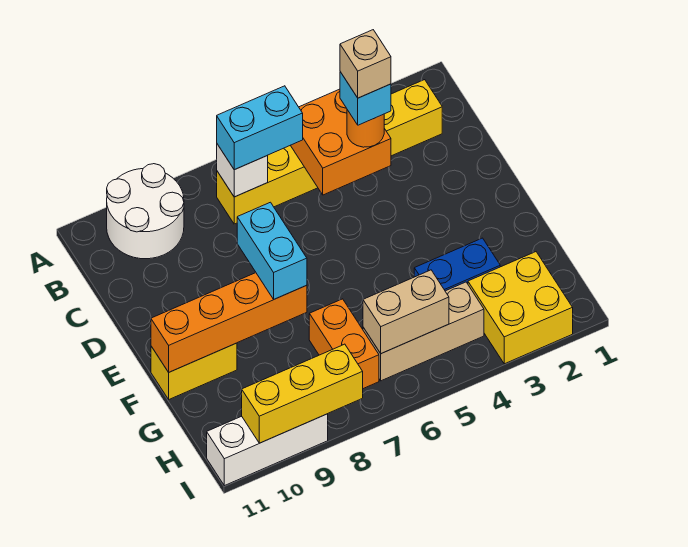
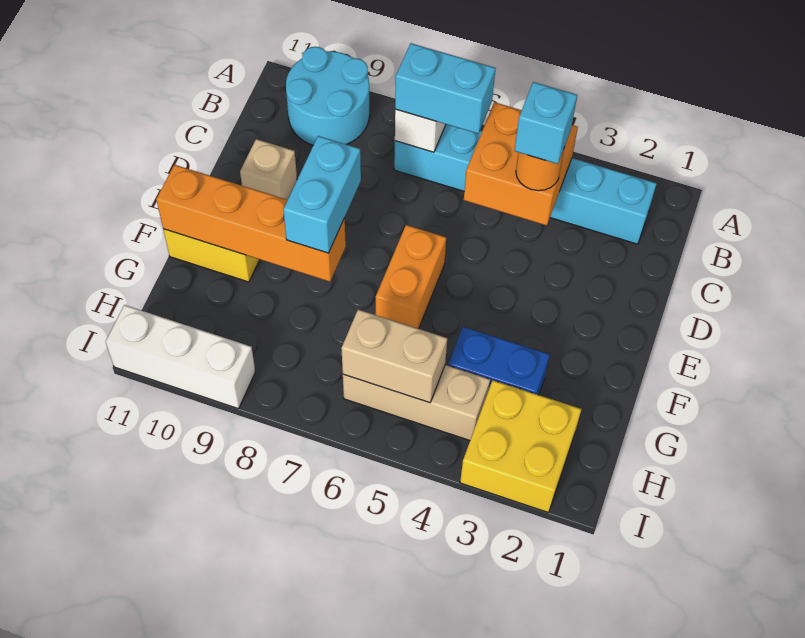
white 2x2 round brick [107,164,184,259] -> cyan 2x2 round brick [286,47,370,145]
yellow 1x6 brick [217,80,442,224] -> cyan 1x6 brick [394,124,657,244]
tan 1x1 brick [340,30,391,98] -> tan 1x1 brick moved to [240,139,297,200]
orange 1x2 brick [309,299,379,389] -> orange 1x2 brick moved to [376,225,446,329]
yellow 1x3 brick [242,344,363,443] -> none

